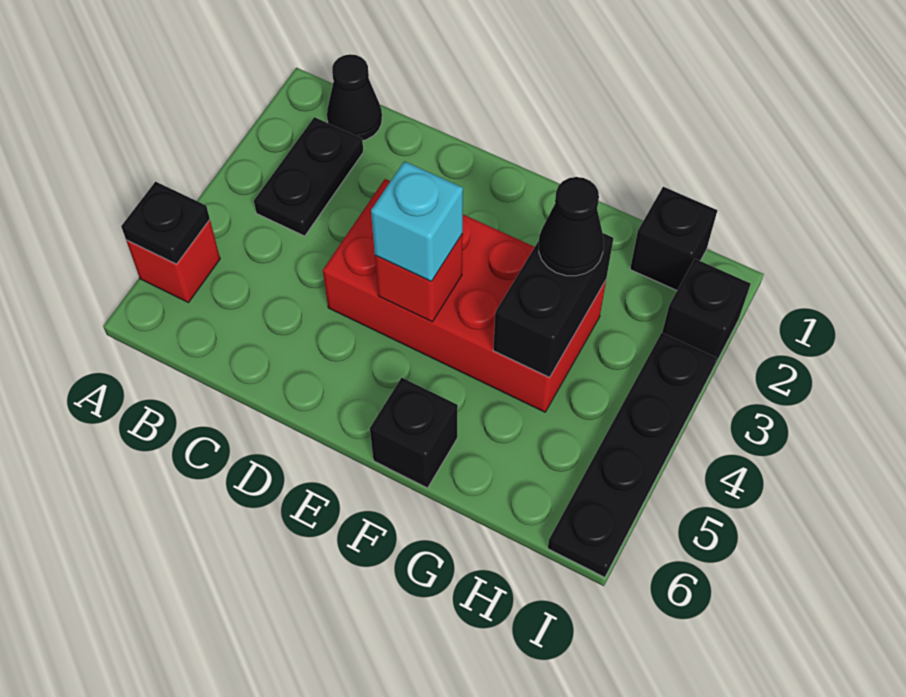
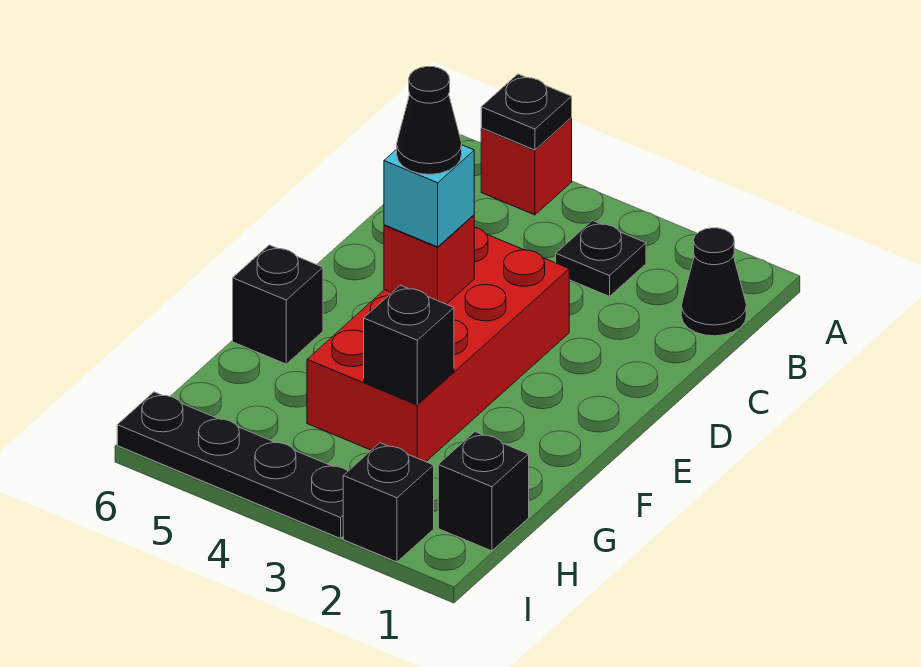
black 1x2 plate [254,117,363,236] -> black 1x1 plate [556,221,646,296]
black 1x2 brick [493,233,613,378] -> black 1x1 brick [364,285,454,404]
black 1x1 cone [539,177,604,276] -> black 1x1 cone moved to [397,66,462,174]

